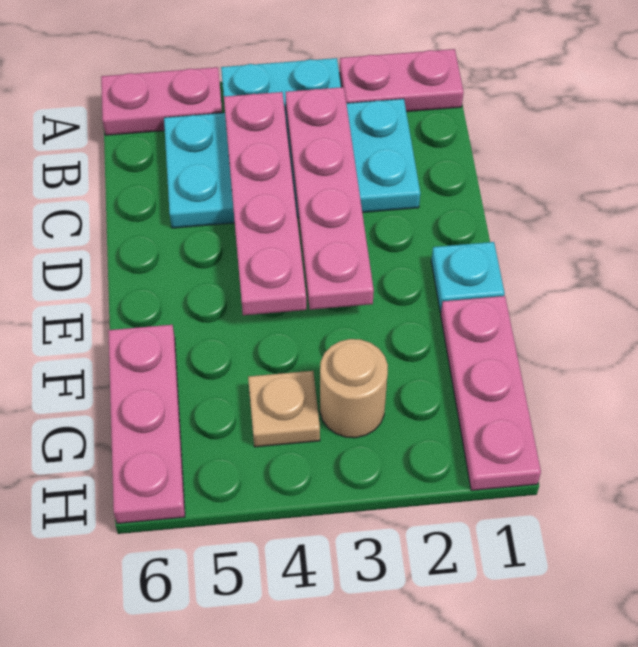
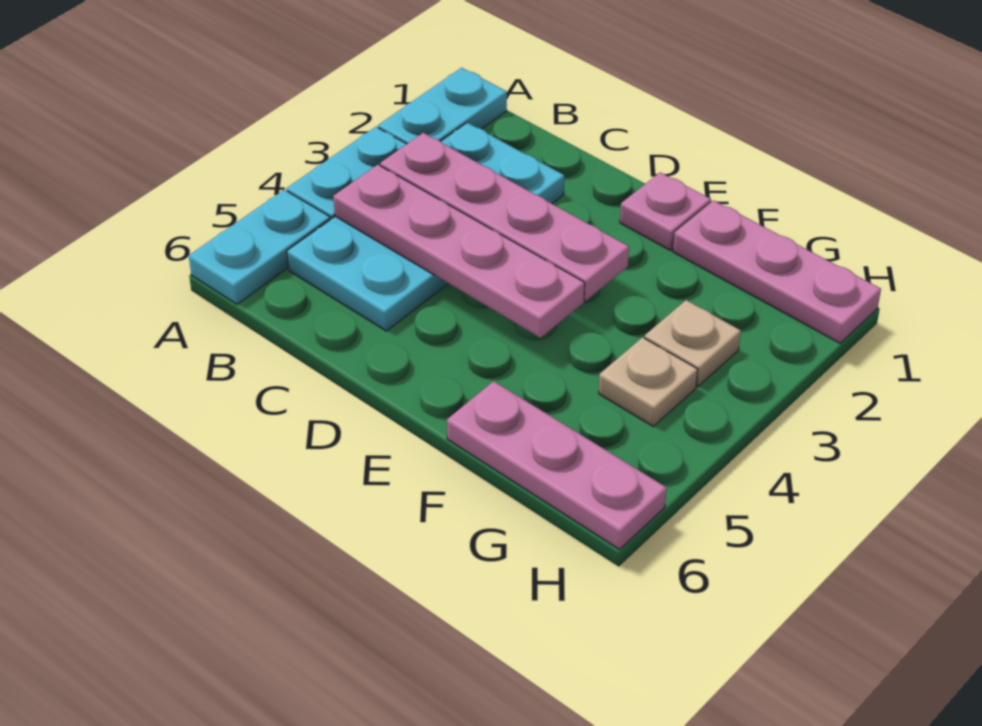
pink 1x2 plate [339,49,464,112] -> cyan 1x2 plate [378,68,507,144]
pink 1x2 plate [101,67,222,135] -> cyan 1x2 plate [189,190,330,304]
cyan 1x1 plate [431,242,505,313] -> pink 1x1 plate [620,172,711,251]
tan 1x1 round brick [320,339,388,438] -> tan 1x1 plate [645,300,741,387]

